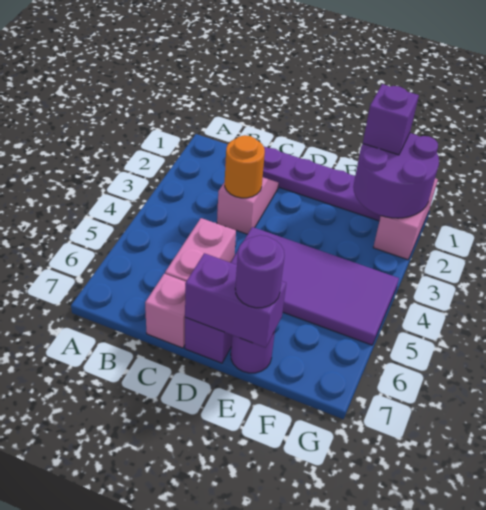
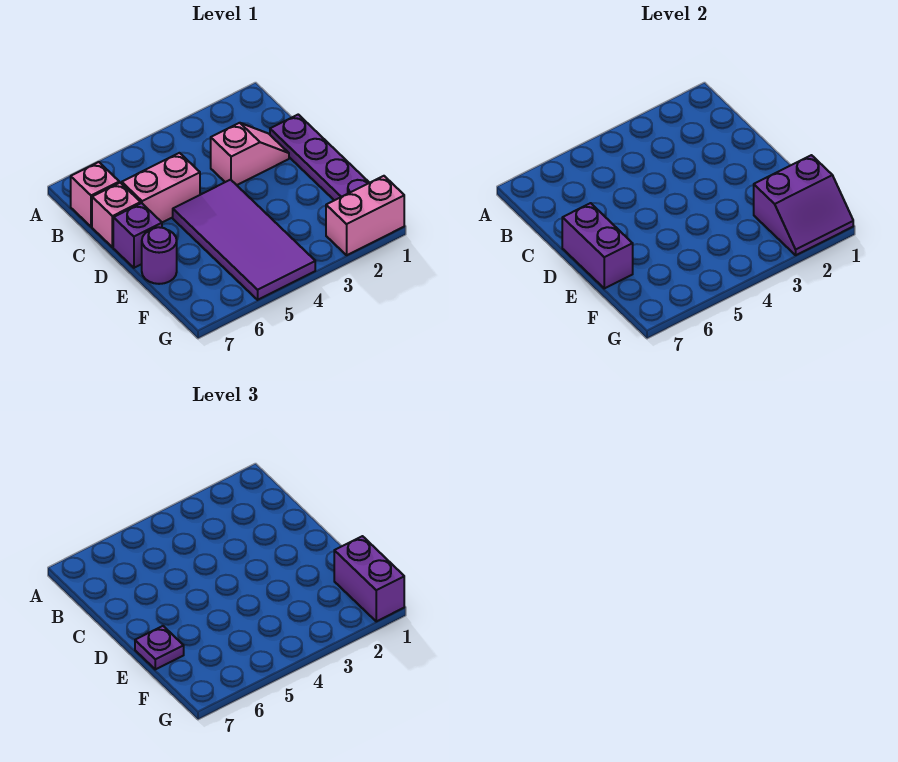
none -> pink 1x1 brick [71,162,119,227]
orange 1x1 round brick [225,135,265,198] -> none
purple 1x1 round brick [235,235,285,308] -> purple 1x1 plate [135,626,184,669]
purple 2x2 round brick [353,133,439,218] -> purple 2x2 slope [754,155,853,255]
purple 1x1 brick [363,84,419,155] -> purple 1x2 brick [334,536,404,621]

